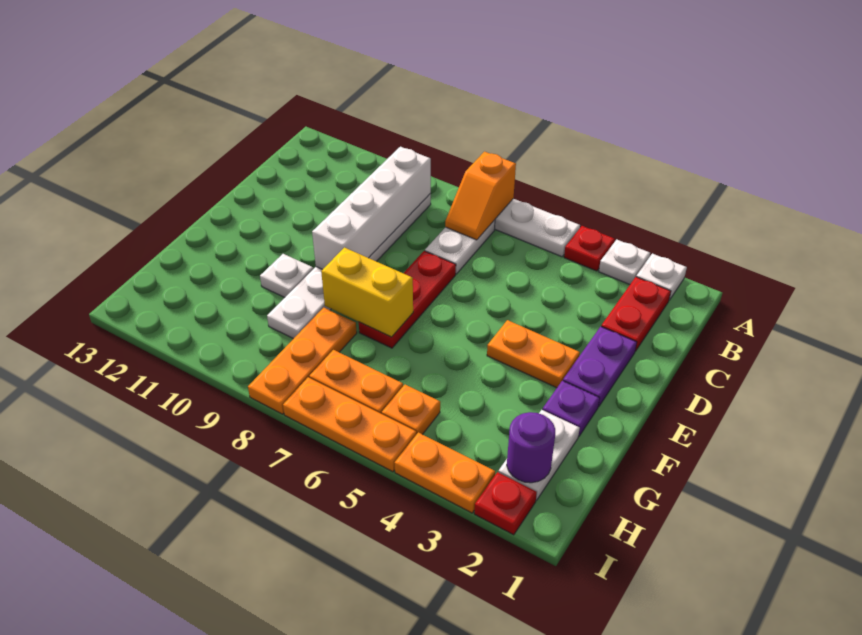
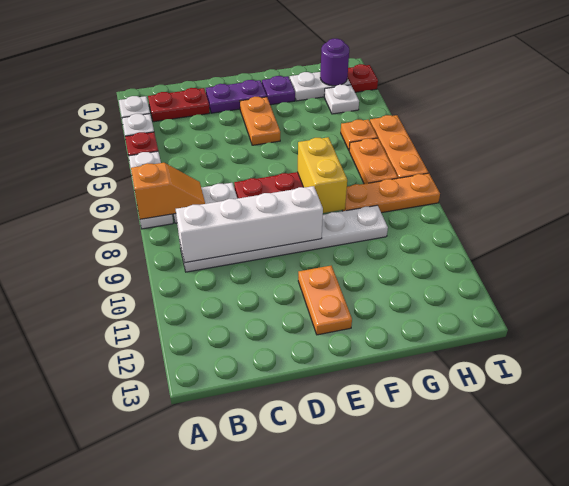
white 1x1 plate [260,254,313,297] -> white 1x1 plate moved to [324,85,359,114]
orange 1x2 plate [395,432,495,513] -> orange 1x2 plate moved to [298,266,352,335]

